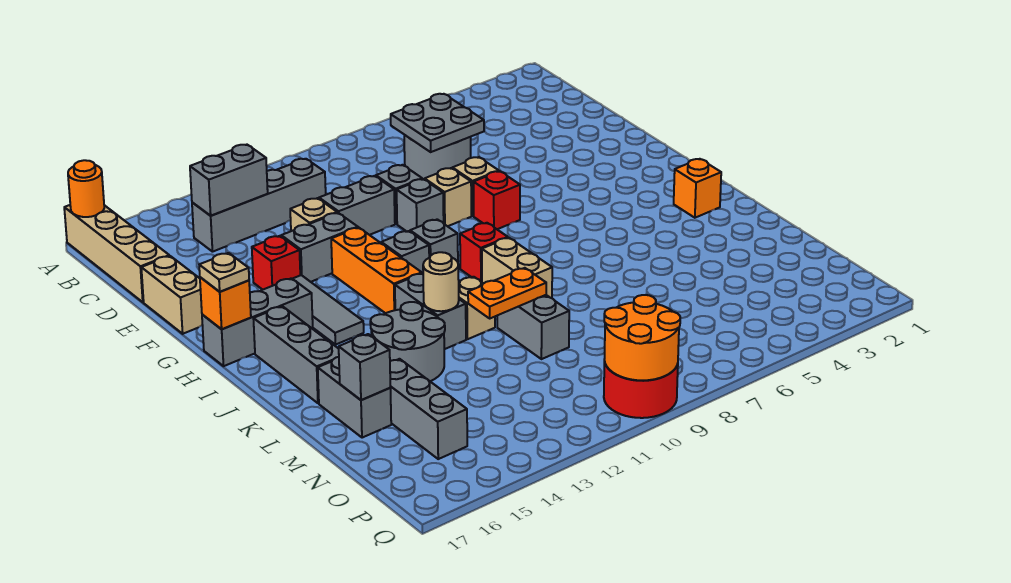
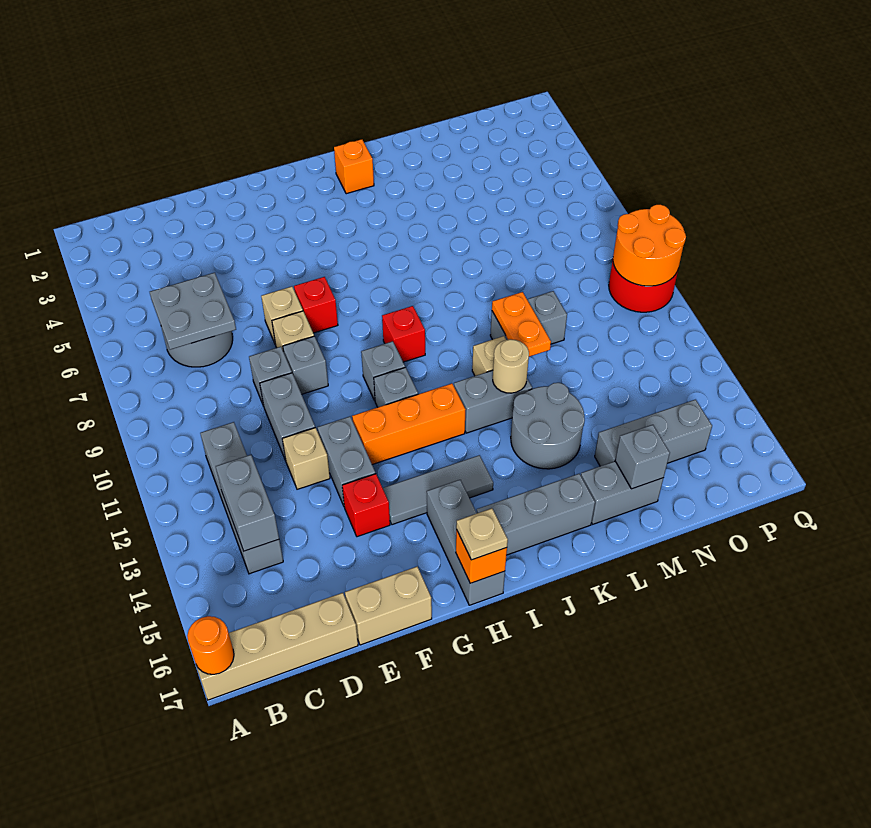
tan 1x2 brick [482,238,552,298] -> none

